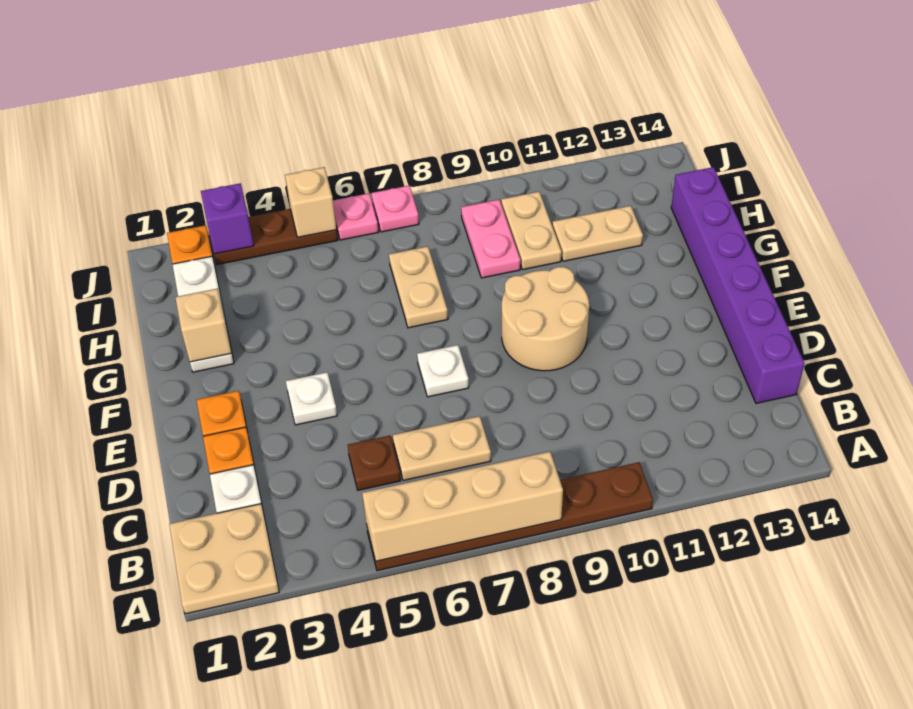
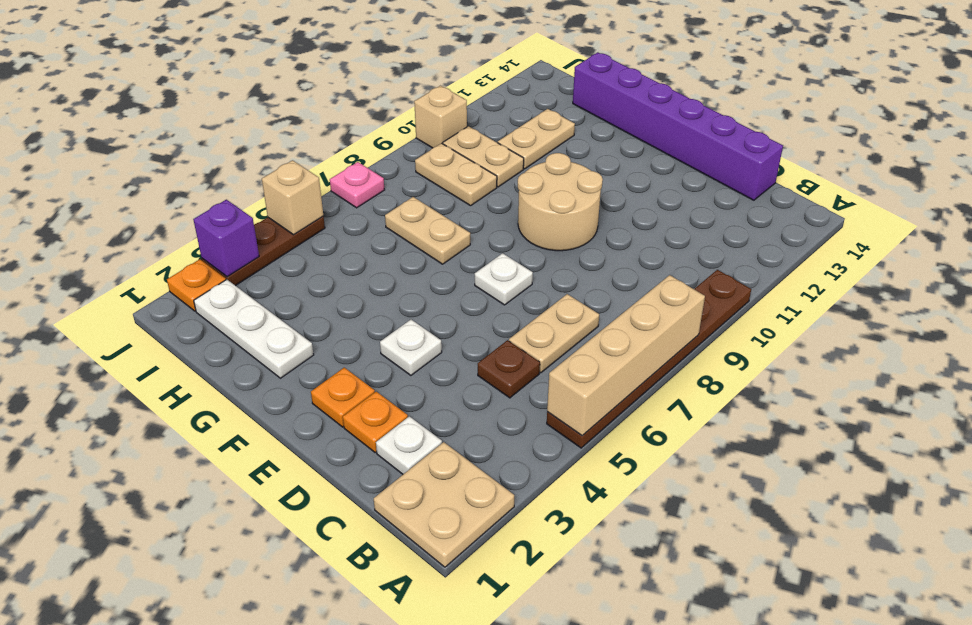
tan 1x1 brick [175,289,232,362] -> tan 1x1 brick moved to [414,86,467,148]
pink 1x2 plate [461,200,520,278] -> tan 1x2 plate [415,143,497,206]
pink 1x1 plate [333,193,379,240] -> none

